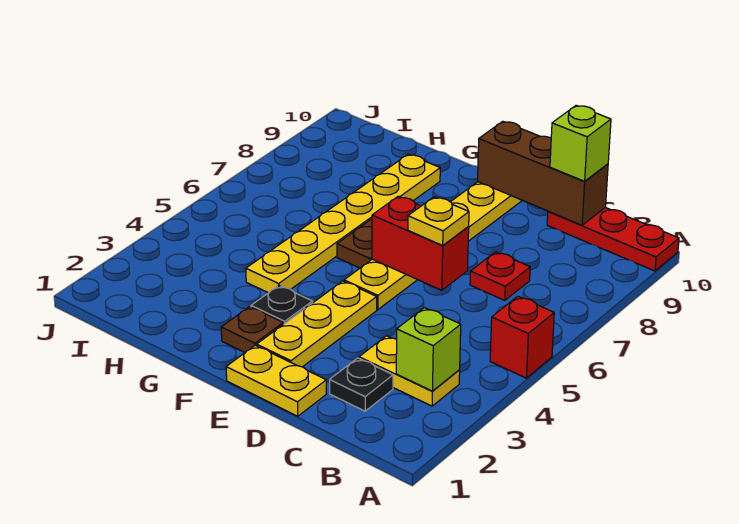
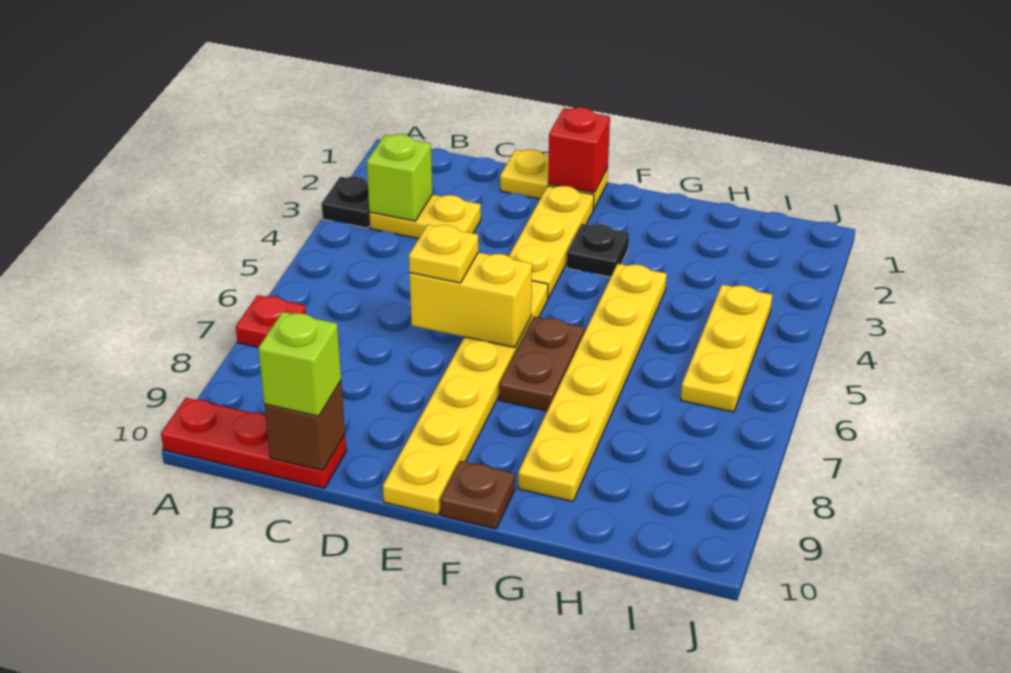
red 1x1 brick [490,296,554,378] -> red 1x1 brick moved to [548,107,610,193]
black 1x1 plate [330,358,393,411] -> black 1x1 plate moved to [322,177,370,228]
red 1x1 plate [470,252,530,301] -> red 1x1 plate moved to [236,295,306,347]
brown 1x3 brick [478,121,608,225] -> brown 1x1 brick [264,381,345,471]
red 1x2 brick [372,196,469,290] -> yellow 1x2 brick [410,253,532,348]
brown 1x1 plate [221,307,283,352] -> brown 1x1 plate moved to [440,461,515,529]
none -> yellow 1x3 plate [681,285,772,412]

